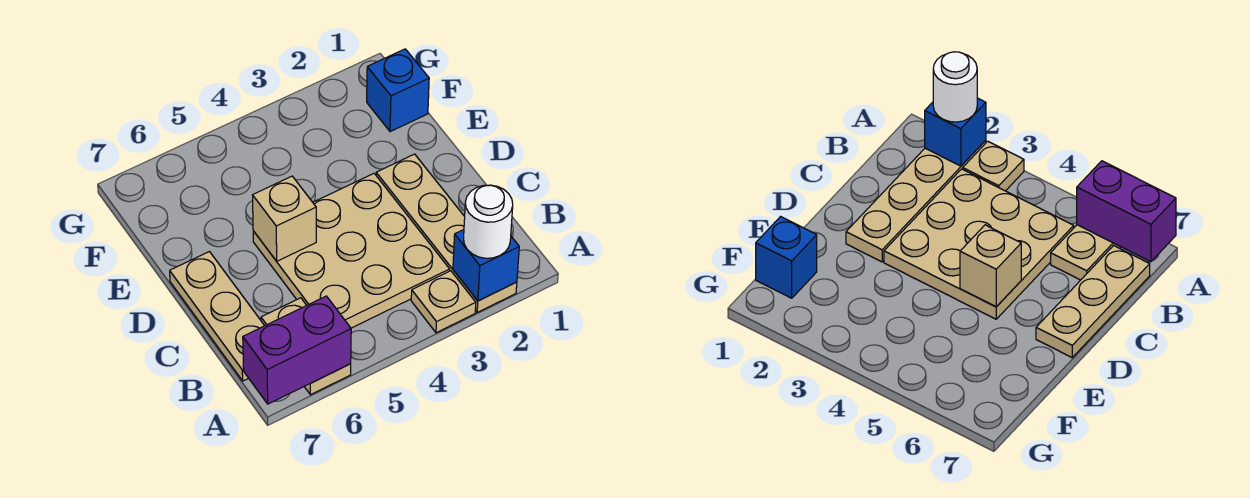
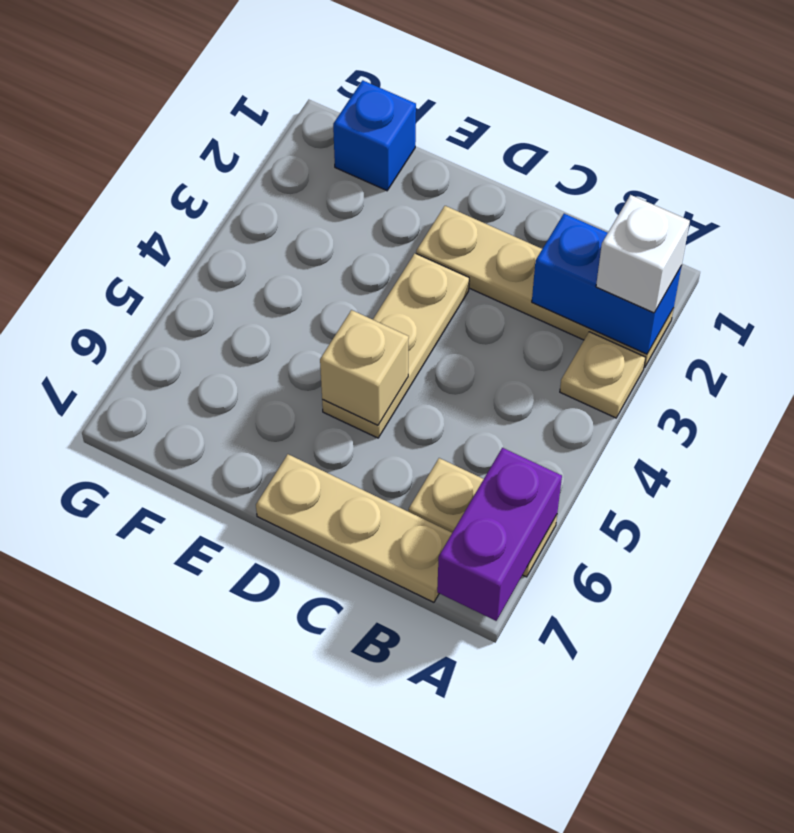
blue 1x1 brick [453,230,519,301] -> blue 1x2 brick [532,214,681,354]
white 1x1 round brick [464,185,513,258] -> white 1x1 brick [596,195,690,313]
tan 3x3 plate [253,174,450,328] -> tan 1x3 plate [322,253,469,438]

